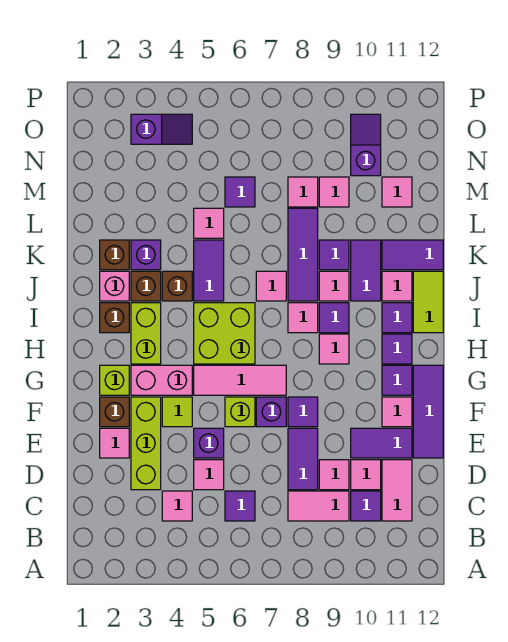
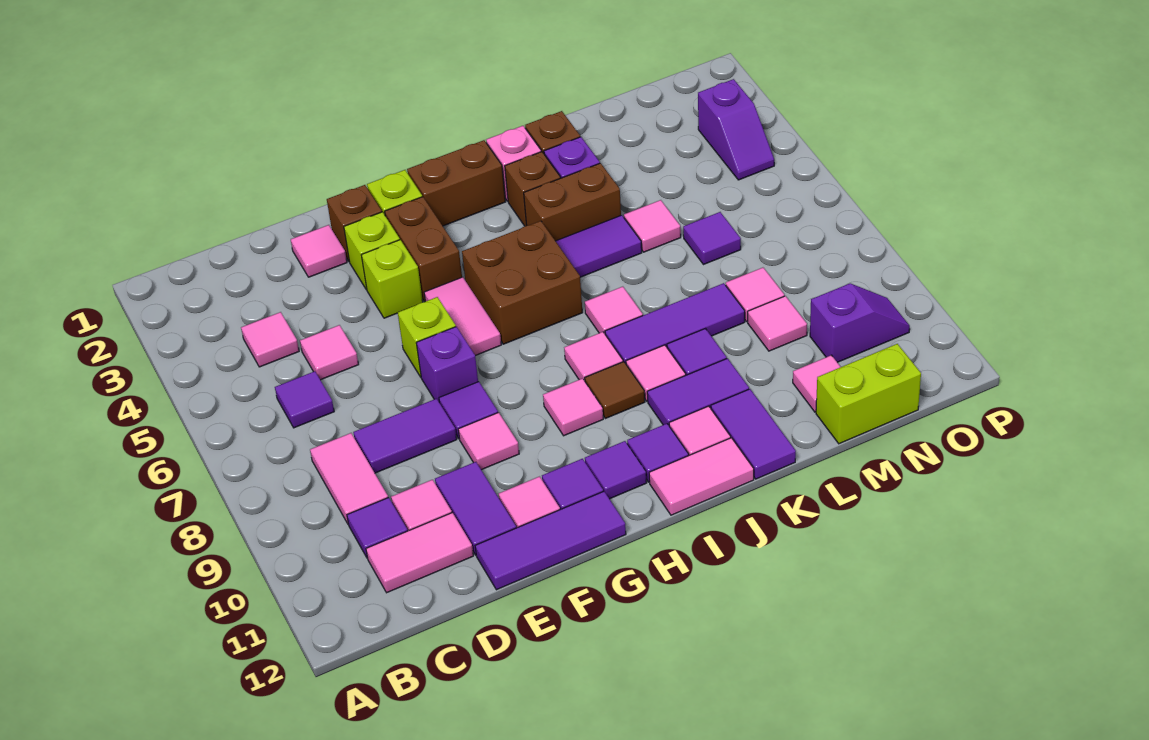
lime 1x3 brick [131,397,161,490] -> lime 1x1 brick [344,212,400,290]
pink 1x1 tile [319,460,349,490] -> pink 1x1 tile moved to [458,412,519,470]
purple 1x1 brick [194,428,224,458] -> none
lime 1x1 tile [162,397,192,427] -> lime 1x1 brick [361,240,423,318]
pink 1x2 brick [131,365,192,395] -> brown 1x2 brick [385,197,462,302]
pink 1x3 tile [194,365,286,395] -> pink 1x2 tile [424,277,501,356]
lime 1x2 brick [131,303,161,364] -> lime 1x2 brick moved to [816,344,921,444]
lime 2x2 brick [194,303,255,364] -> brown 2x2 brick [462,221,583,344]
brown 1x1 brick [100,303,129,333] -> brown 1x2 brick [407,140,505,226]
purple 1x1 tile [319,303,349,333] -> brown 1x1 tile [585,362,645,419]
lime 1x2 tile [413,271,443,333] -> pink 1x2 tile [649,438,754,515]
brown 1x1 brick [162,271,192,301] -> brown 1x2 brick [524,163,621,241]

